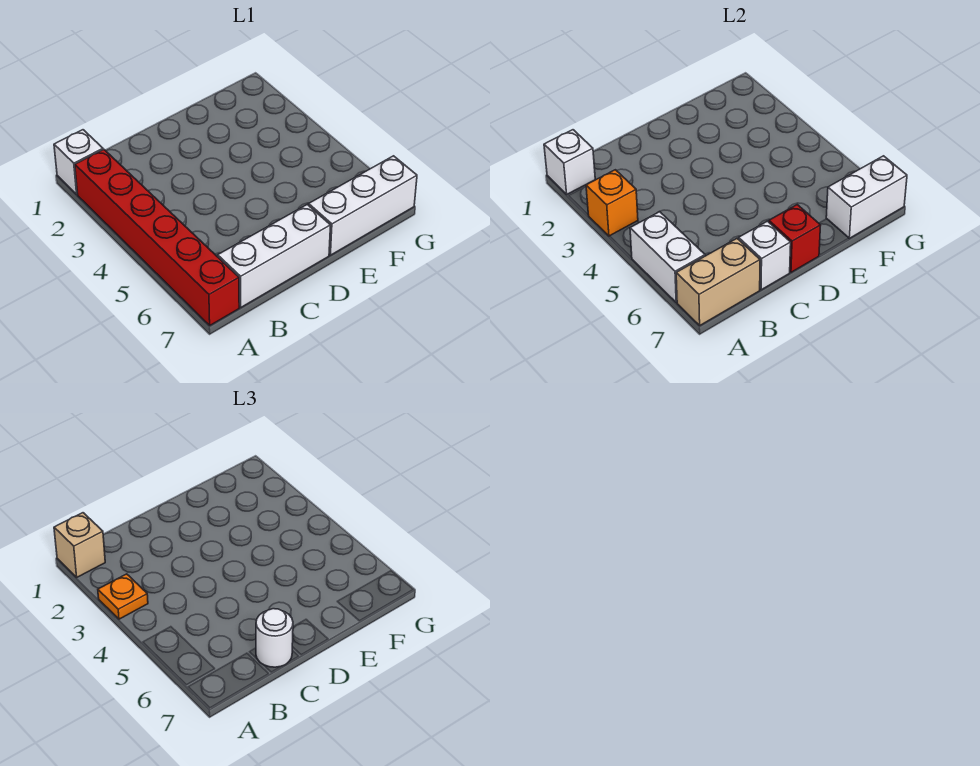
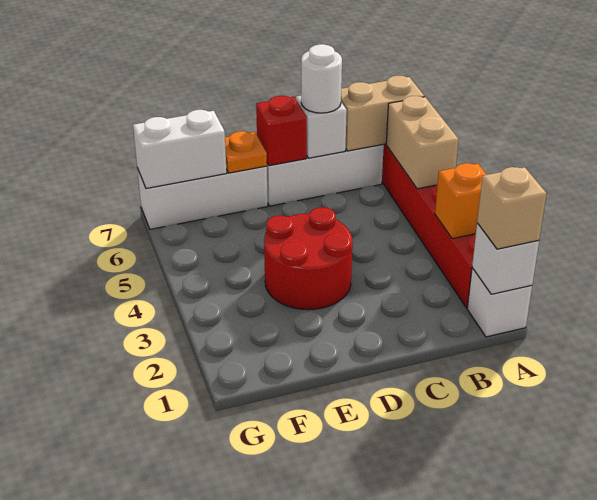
orange 1x1 plate [98,574,148,619] -> orange 1x1 plate moved to [225,131,267,173]
white 1x2 brick [630,212,705,303] -> tan 1x2 brick [386,96,459,189]
none -> red 2x2 round brick [264,207,352,310]

